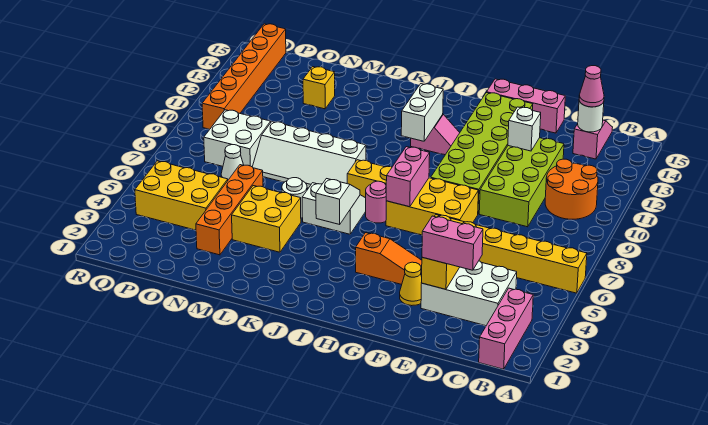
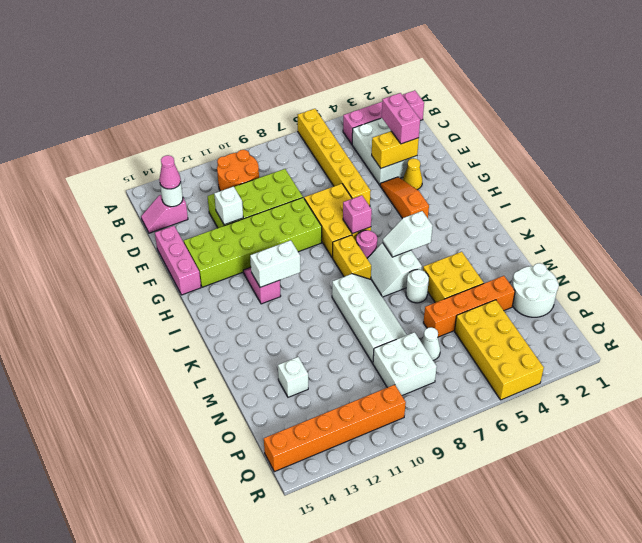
pink 1x3 brick [479,288,533,369] -> pink 1x4 brick [343,90,424,144]
pink 1x2 brick [386,147,430,207] -> pink 1x1 brick [343,195,372,234]
none -> white 2x2 round brick [512,263,559,317]
yellow 1x1 brick [303,67,335,109] -> white 1x1 brick [278,357,308,397]
yellow 2x3 brick [135,161,228,230] -> yellow 2x4 brick [455,300,544,400]

